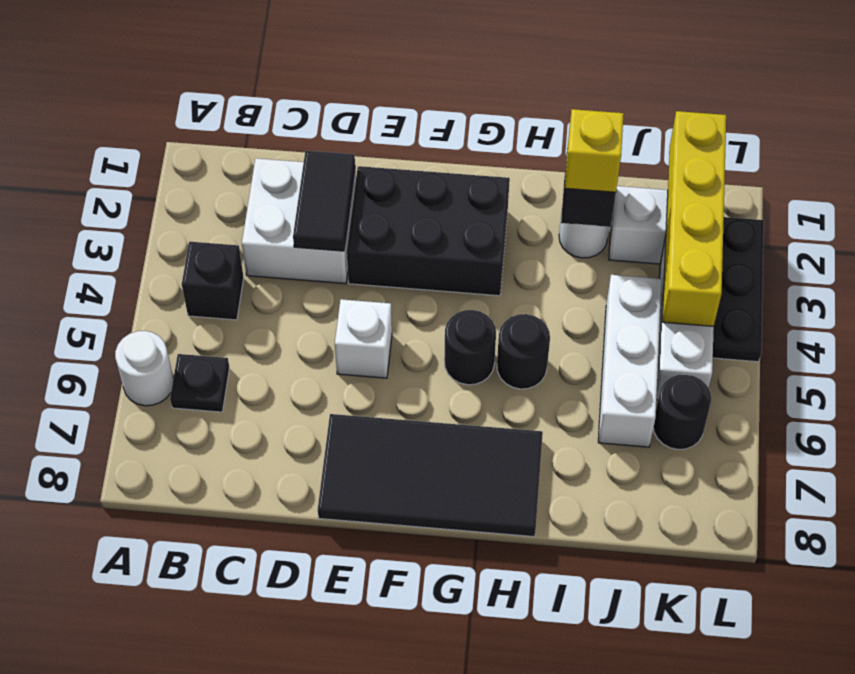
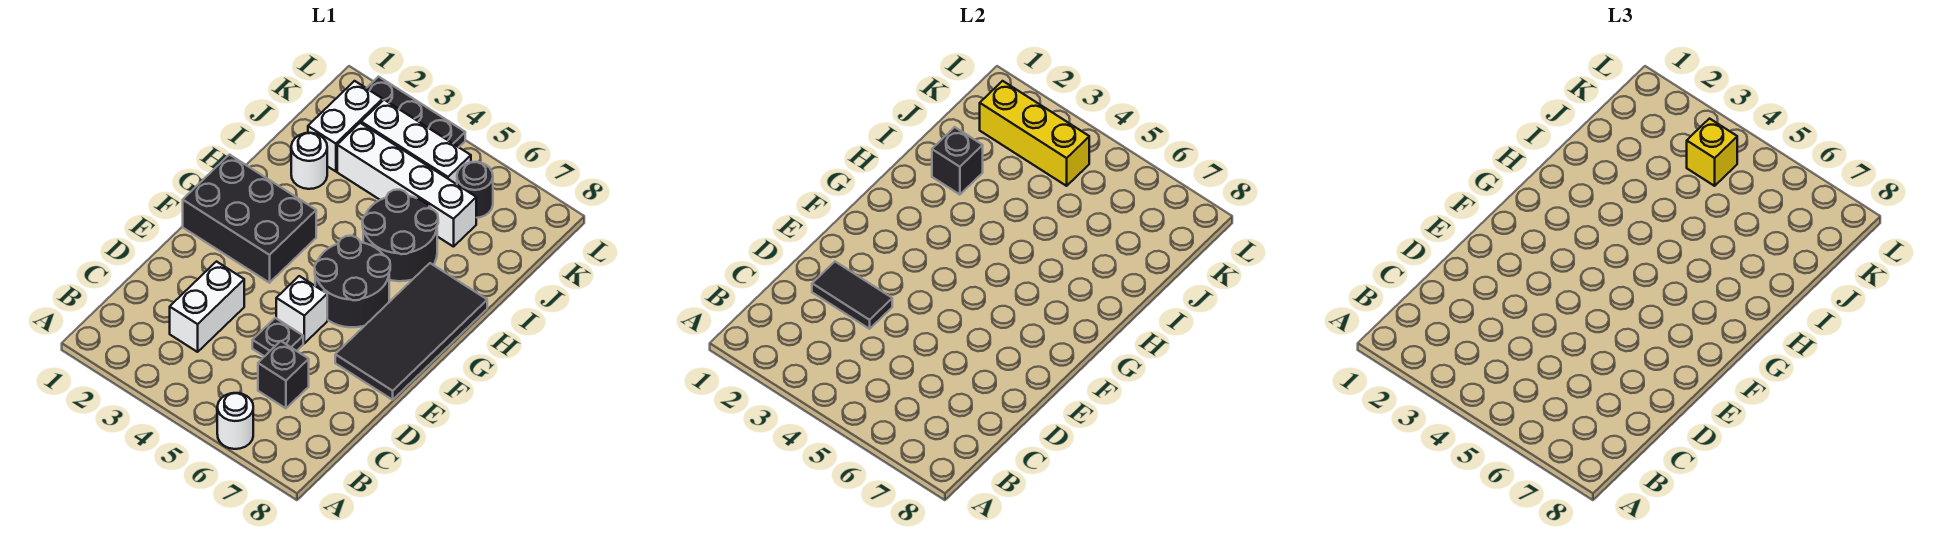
black 1x1 brick [182,242,244,320] -> black 1x1 brick moved to [258,341,309,408]
black 1x1 plate [170,354,229,412] -> black 1x1 plate moved to [252,318,303,357]
white 2x2 brick [242,158,356,284] -> white 1x2 brick [170,262,244,352]
black 2x3 brick [347,166,510,296] -> black 2x3 brick turned to [183,155,316,283]
black 1x1 round brick [444,310,496,385] -> black 2x2 round brick [315,236,390,327]
black 1x1 round brick [497,314,550,389] -> black 2x2 round brick [362,190,438,281]
yellow 1x1 brick [565,109,624,192] -> yellow 1x1 brick moved to [1687,119,1737,186]
white 1x3 brick [598,275,661,447] -> white 1x4 brick [337,123,476,247]
yellow 1x4 brick [662,111,726,326] -> yellow 1x3 brick [980,81,1089,186]

